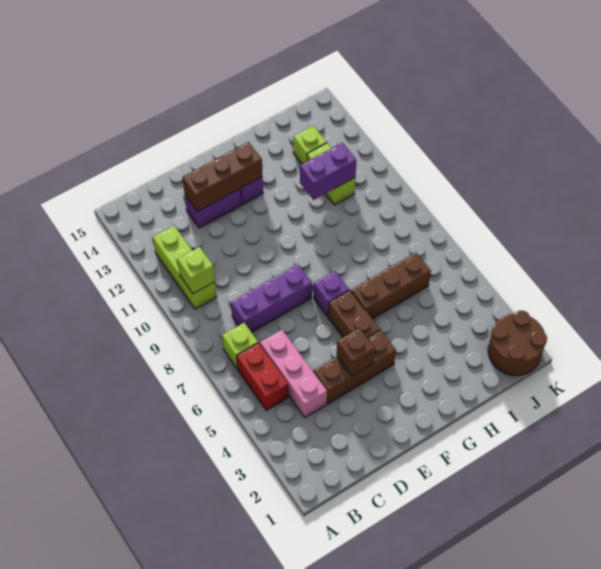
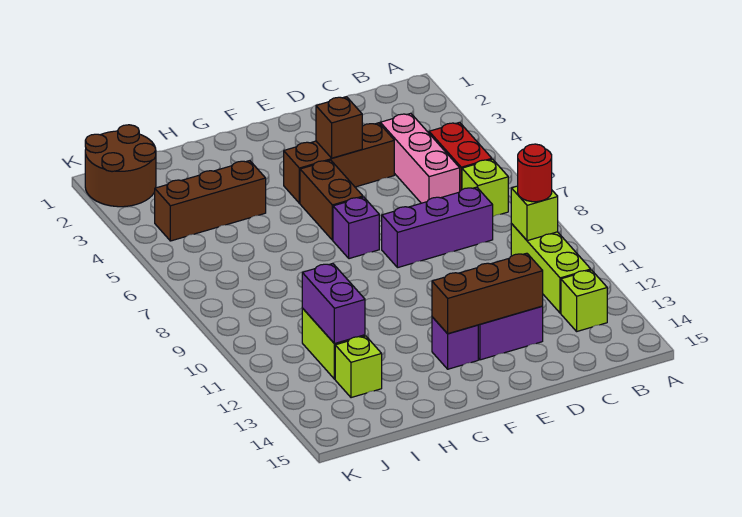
none -> red 1x1 round brick [518,144,552,202]
none -> lime 1x1 brick [561,270,607,331]
brown 1x3 brick [351,253,431,319] -> brown 1x3 brick moved to [155,161,266,241]
purple 1x2 brick [300,143,356,200] -> purple 1x2 brick turned to [302,263,365,344]

